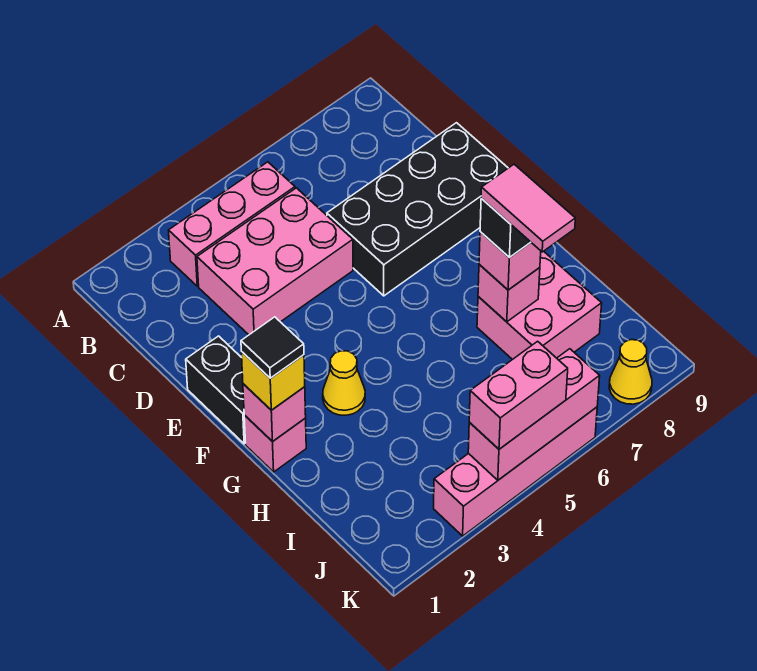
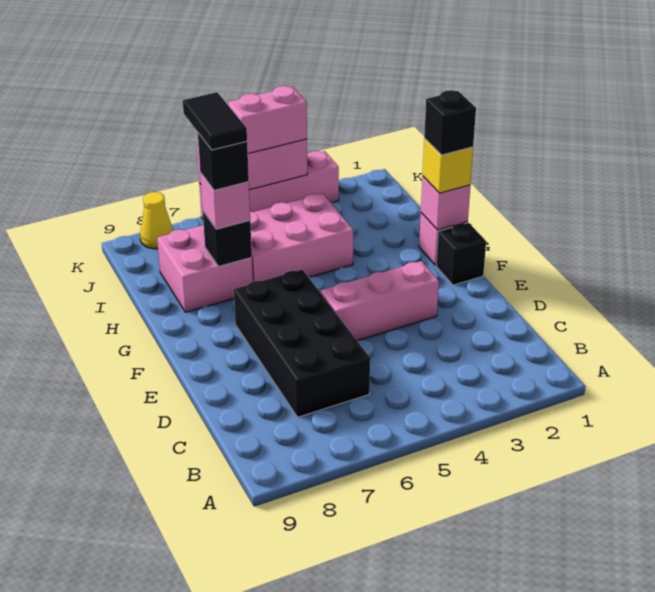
pink 1x3 brick [169,162,295,286] -> pink 1x3 brick moved to [320,261,439,341]
pink 2x3 brick [197,188,353,335] -> pink 2x3 brick moved to [250,194,353,281]
black 2x4 brick [327,123,508,296] -> black 2x4 brick turned to [234,270,370,417]
black 1x2 brick [186,336,246,444] -> black 1x1 brick [436,223,486,285]
black 1x1 tile [241,317,304,378] -> black 1x1 brick [424,90,476,155]
yellow 1x1 cone [323,351,365,415] -> none
pink 1x1 brick [478,265,540,322] -> black 1x1 brick [203,212,252,266]
pink 1x2 tile [481,164,575,252] -> black 1x2 tile [183,92,247,150]

